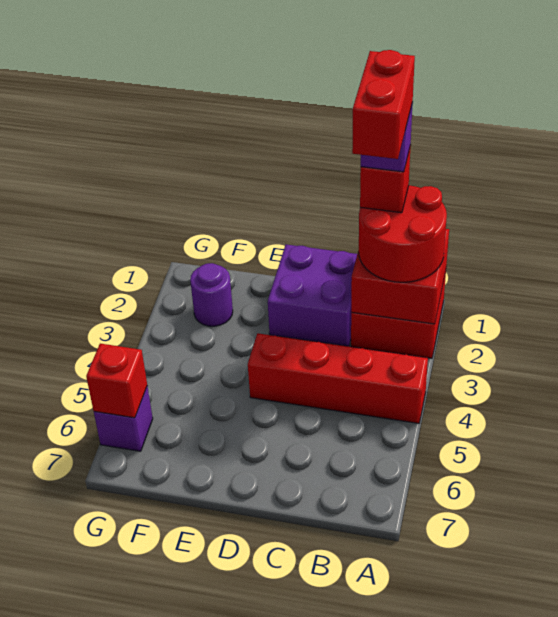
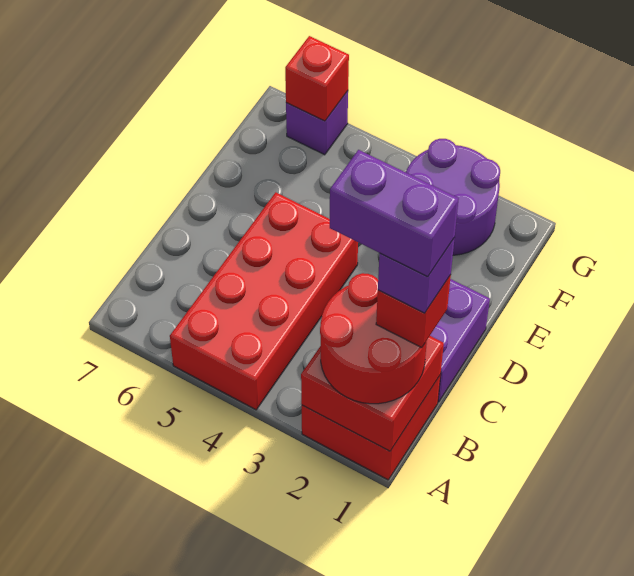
red 1x4 brick [248,333,428,423] -> red 2x4 brick [170,192,358,410]
red 1x2 brick [352,50,415,159] -> purple 1x2 brick [330,150,459,277]
purple 1x1 round brick [190,263,233,326] -> purple 2x2 round brick [406,139,500,255]

